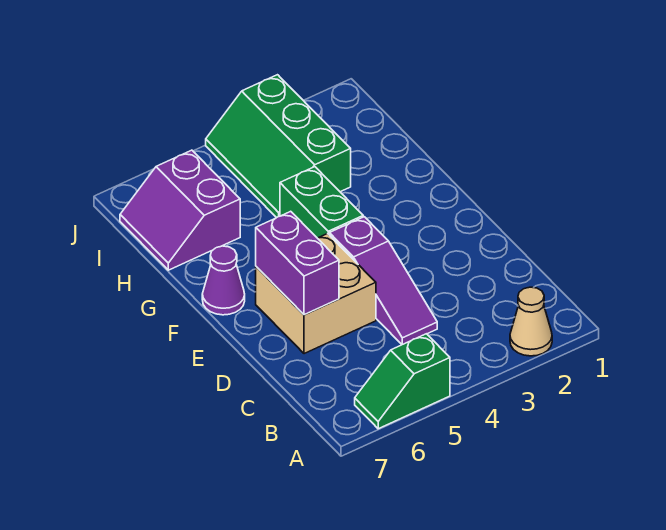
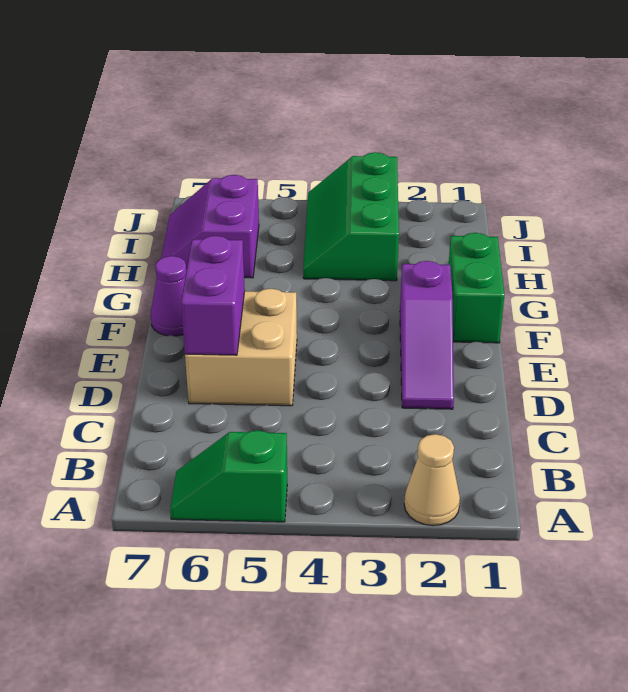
purple 1x3 slope [329,217,437,344] -> purple 1x3 slope moved to [400,261,454,409]
green 1x2 brick [280,167,363,238] -> green 1x2 brick moved to [449,233,504,343]

